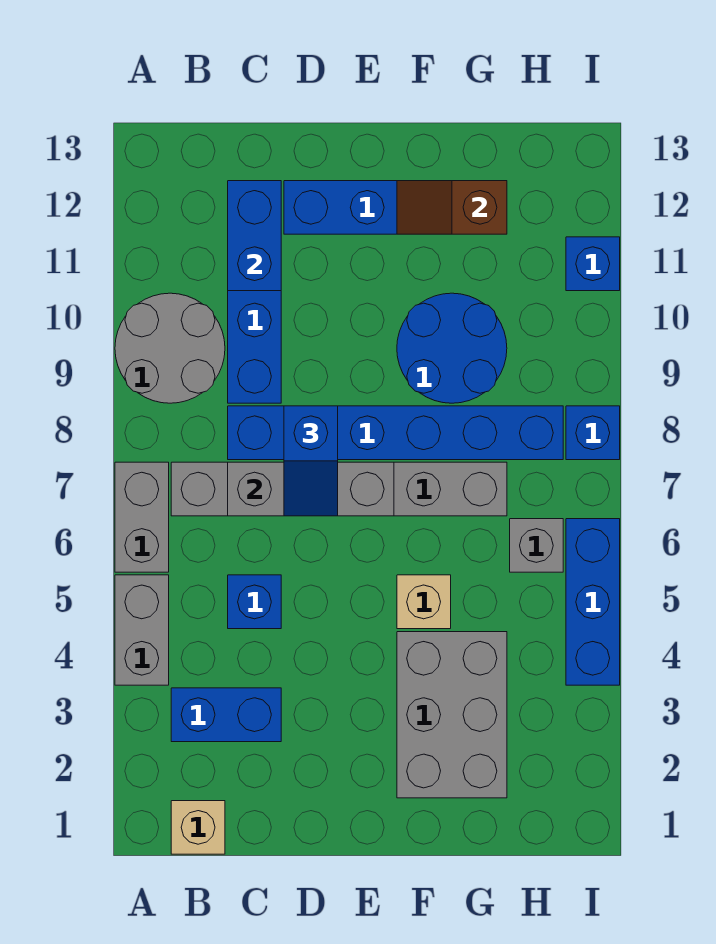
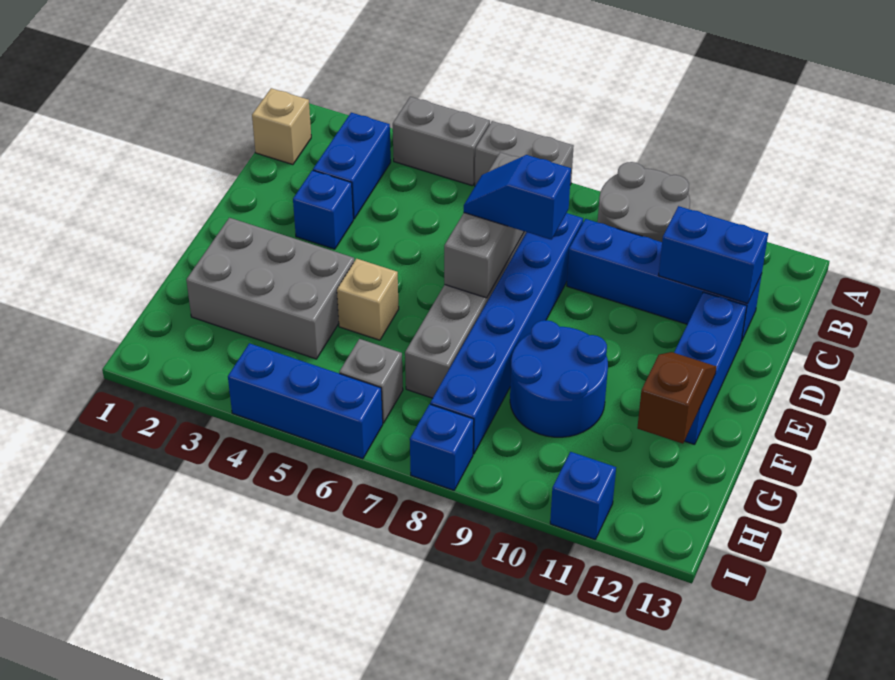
blue 1x1 brick [228,575,281,629] -> blue 1x1 brick moved to [293,170,353,249]

